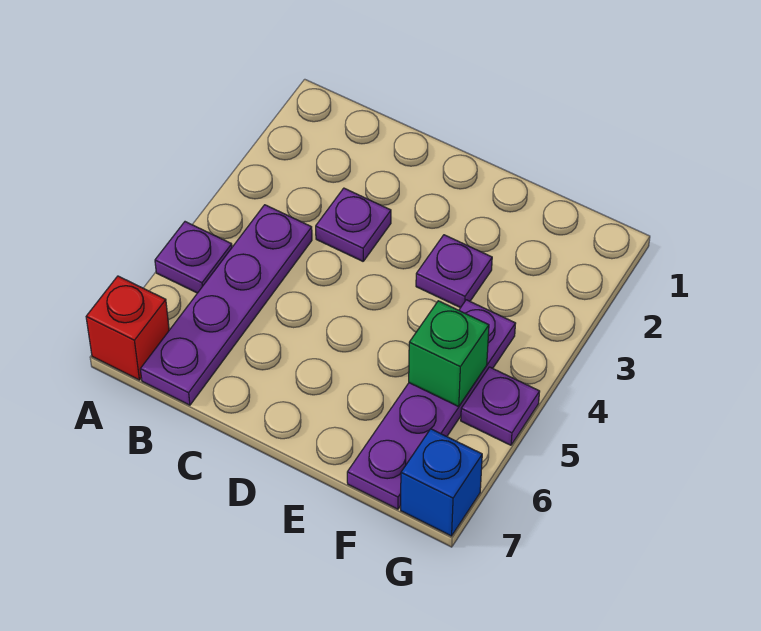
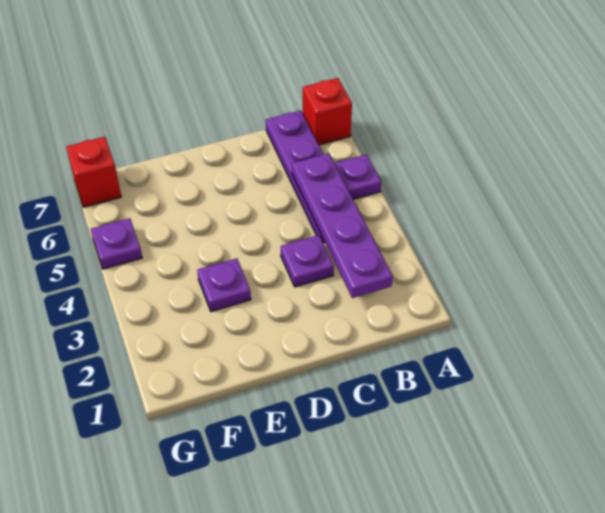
purple 1x4 plate [347,300,516,509] -> purple 1x4 plate moved to [292,153,393,298]
green 1x1 brick [409,301,489,406] -> none
blue 1x1 brick [401,429,482,536] -> red 1x1 brick [66,137,121,207]

